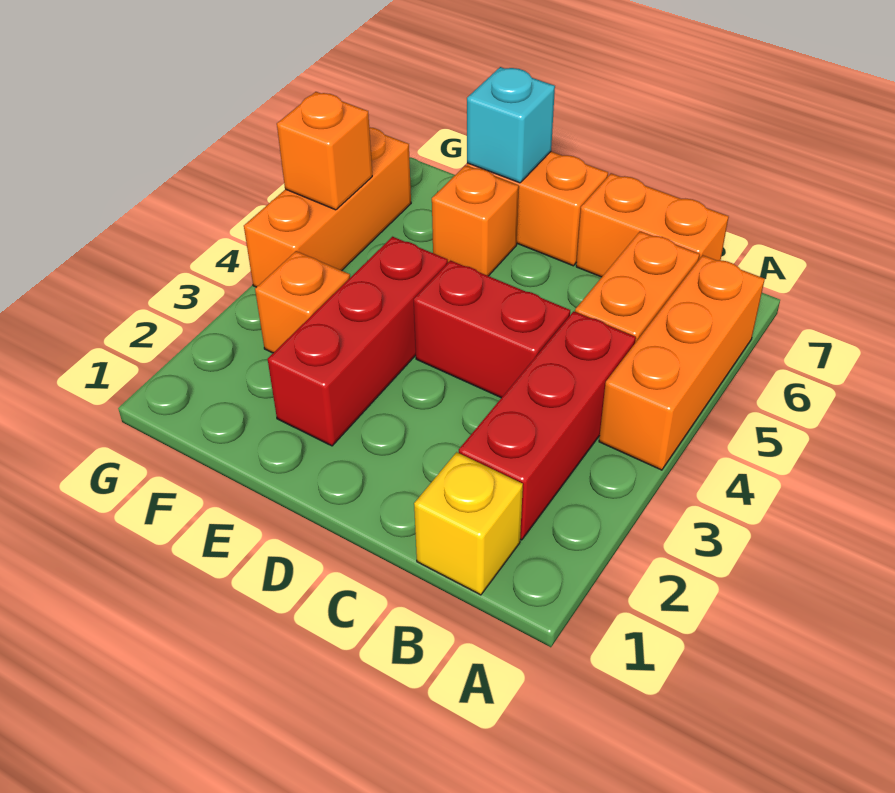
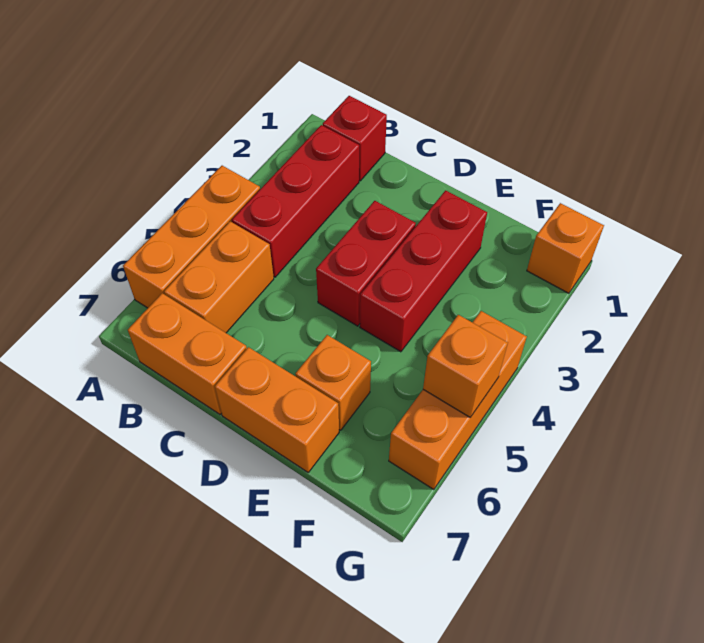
yellow 1x1 brick [414,452,523,595] -> red 1x1 brick [323,96,387,181]
red 1x2 brick [414,261,570,398] -> red 1x2 brick turned to [316,201,416,326]
cyan 1x1 brick [467,67,555,183] -> none
orange 1x1 brick [255,251,350,353] -> orange 1x1 brick moved to [527,203,604,293]

